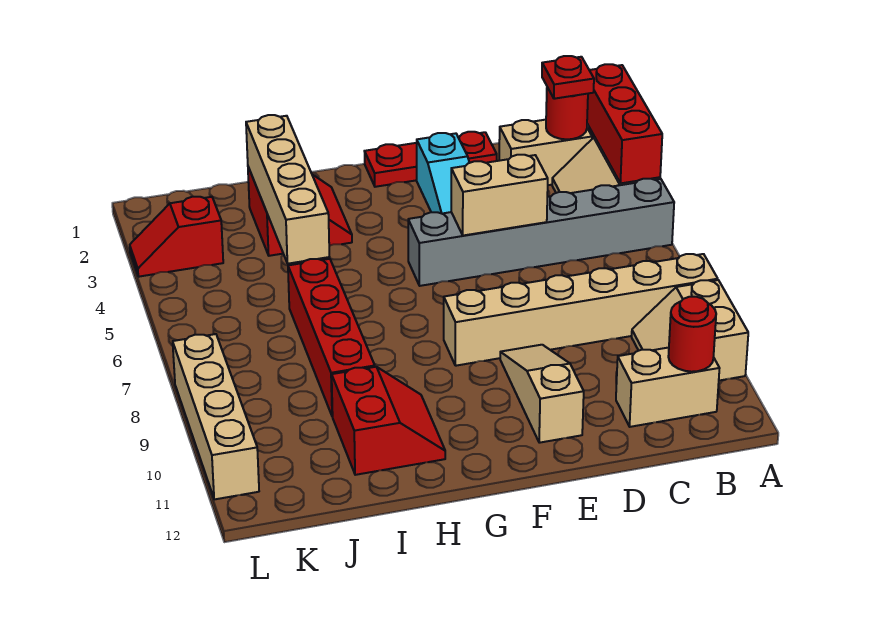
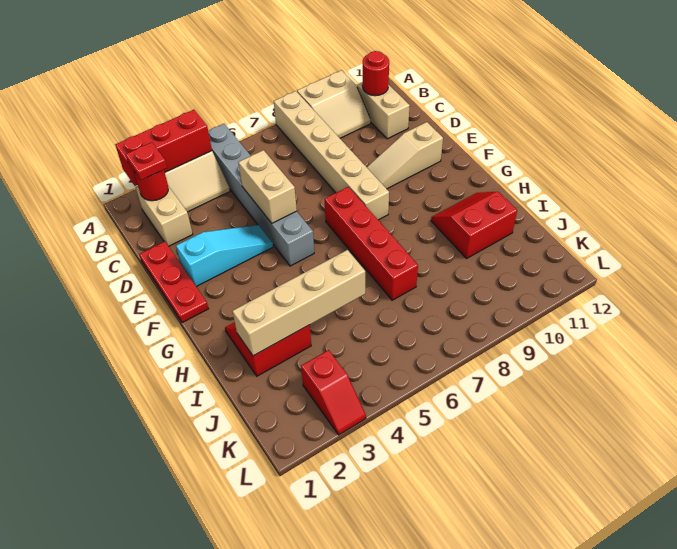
red 1x4 brick [288,259,375,417] -> red 1x4 brick turned to [324,187,418,300]
tan 1x4 brick [173,334,259,499] -> none

